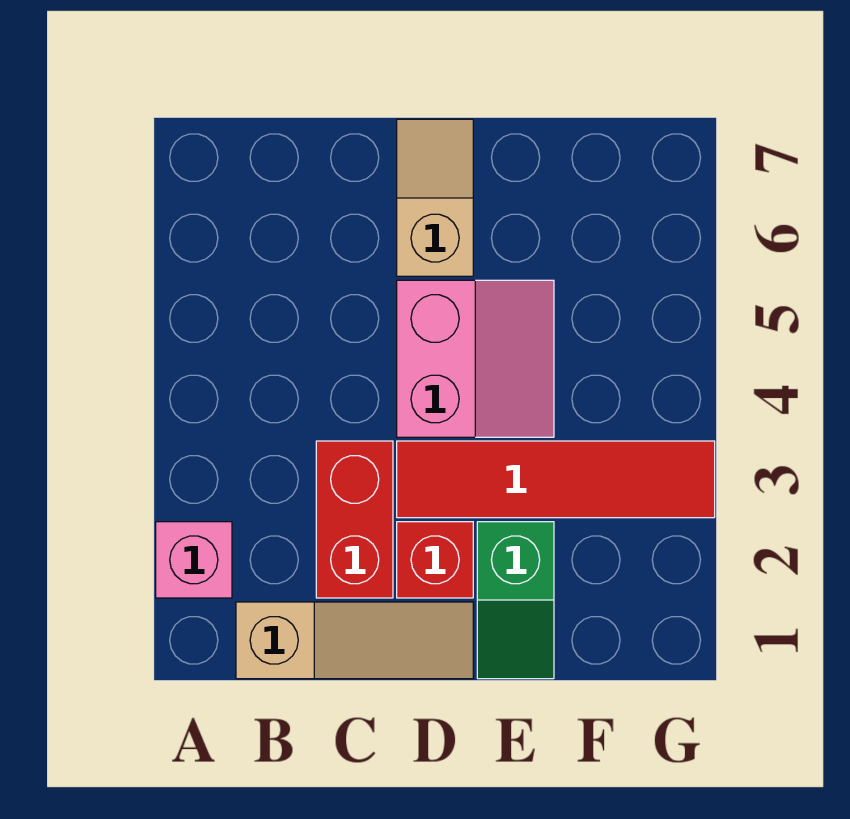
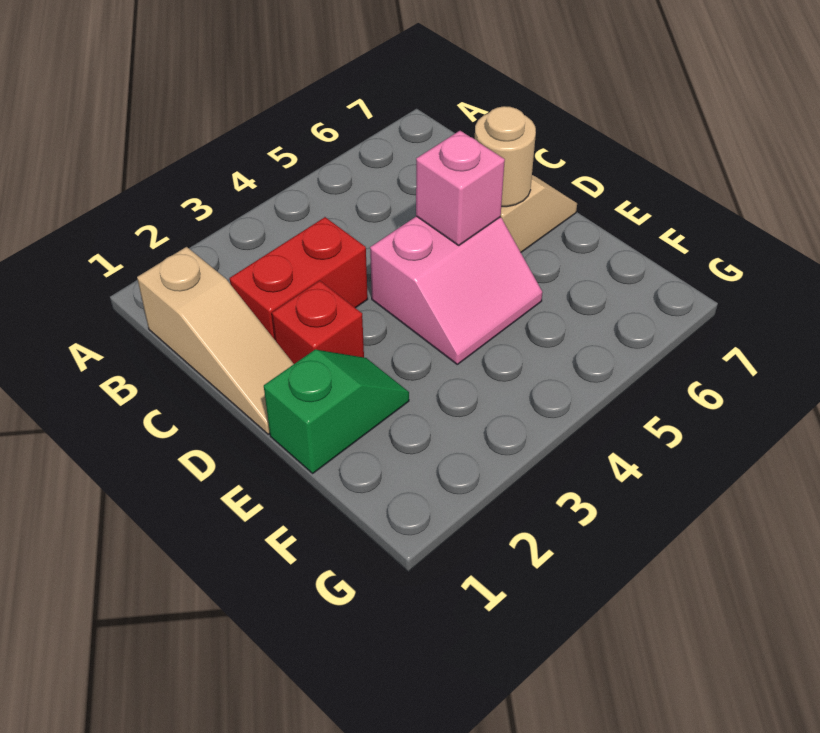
pink 1x1 brick [156,522,232,598] -> pink 1x1 brick moved to [416,131,505,245]
red 1x4 tile [397,441,715,518] -> none
none -> tan 1x1 round brick [475,106,536,207]
green 1x2 slope [477,522,554,679] -> green 1x2 slope turned to [264,350,409,473]

